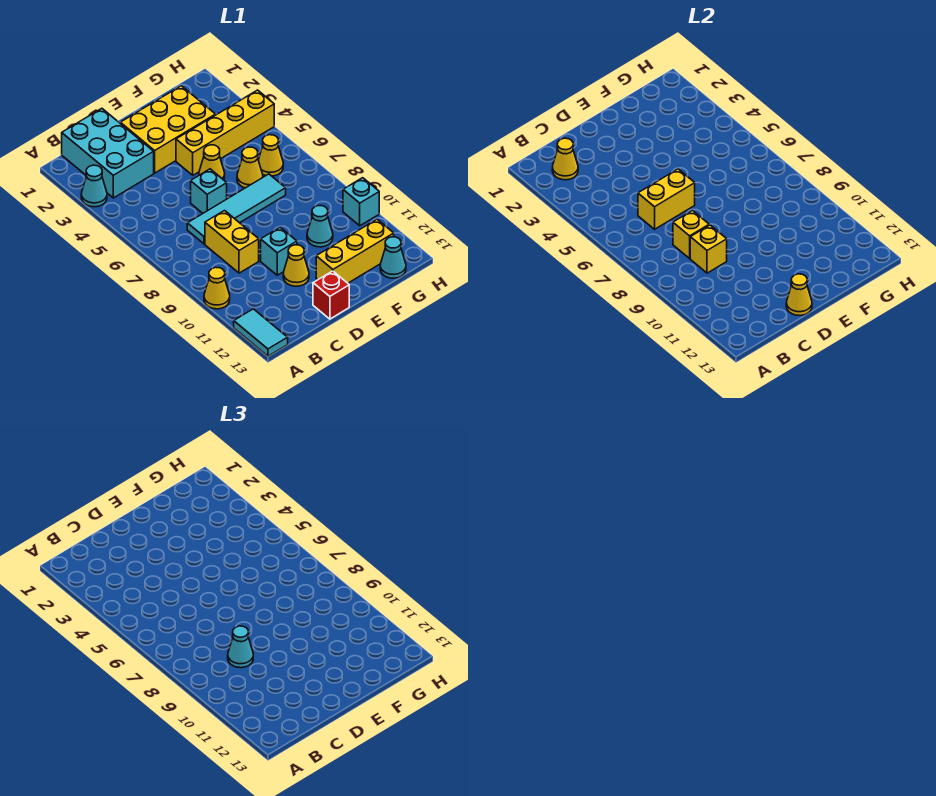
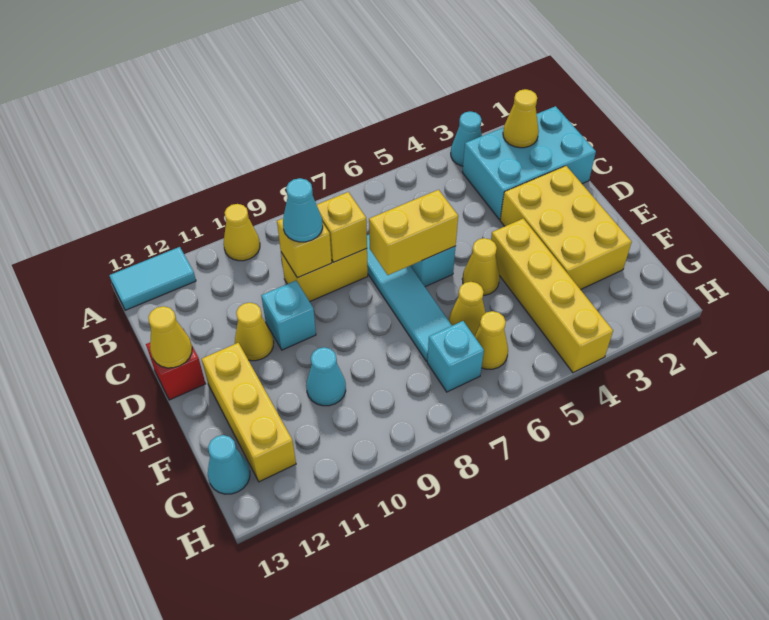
yellow 1x2 brick [638,169,695,229] -> yellow 1x2 brick turned to [369,190,458,275]
cyan 1x1 brick [343,178,379,226] -> cyan 1x1 brick moved to [427,321,484,392]

